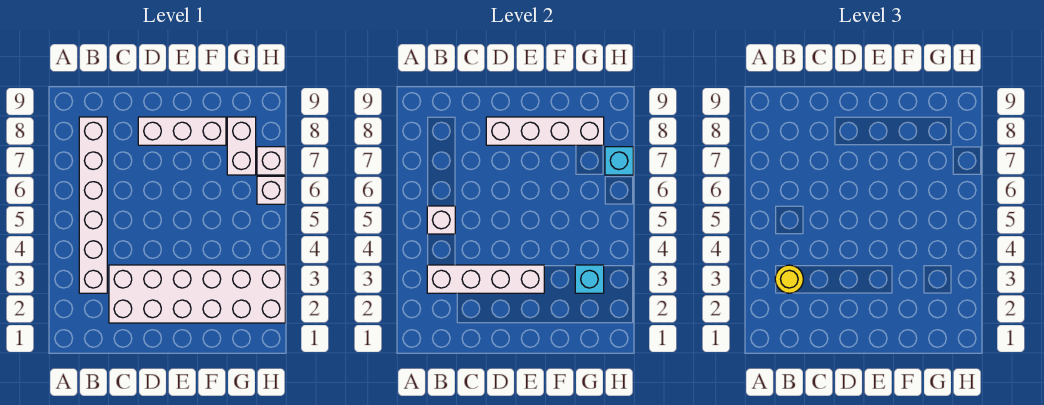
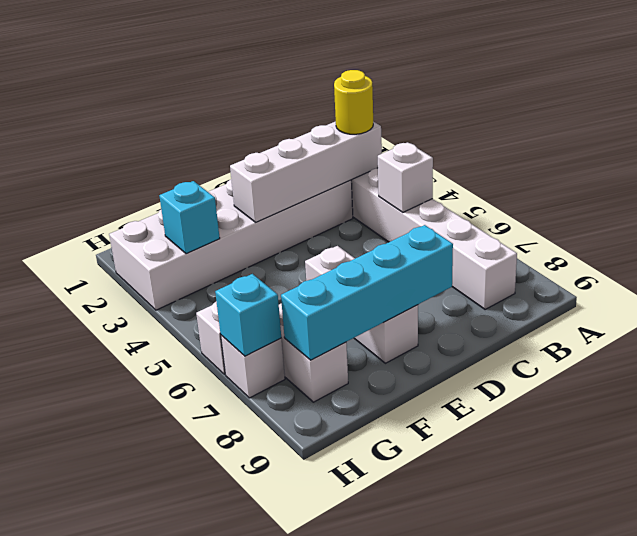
white 1x3 brick [138,117,226,145] -> white 1x3 brick turned to [305,246,418,363]
white 1x4 brick [486,117,604,145] -> cyan 1x4 brick [281,225,453,360]

